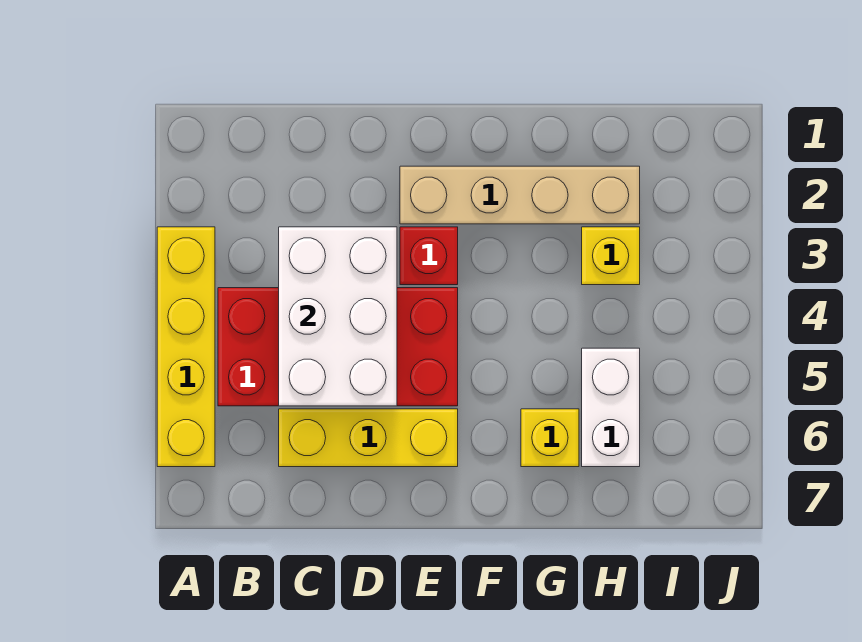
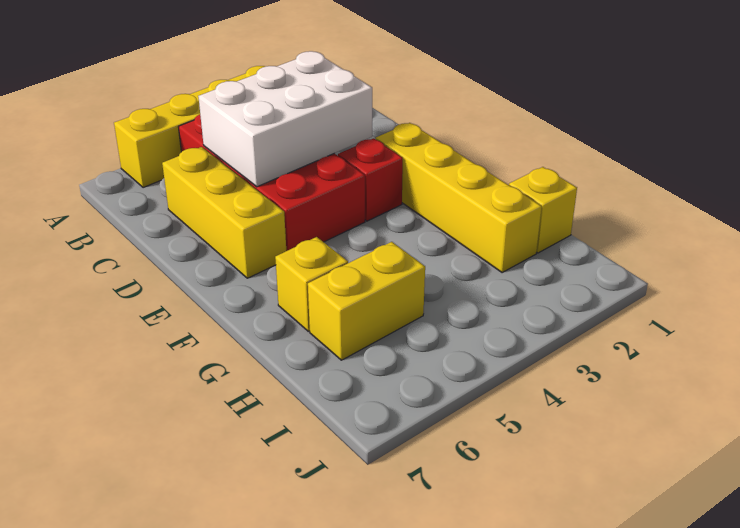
tan 1x4 brick [400,166,640,224] -> yellow 1x4 brick [375,123,542,273]
yellow 1x1 brick [582,227,640,285] -> yellow 1x1 brick moved to [509,167,577,253]
white 1x2 brick [582,348,640,467] -> yellow 1x2 brick [308,242,425,360]

